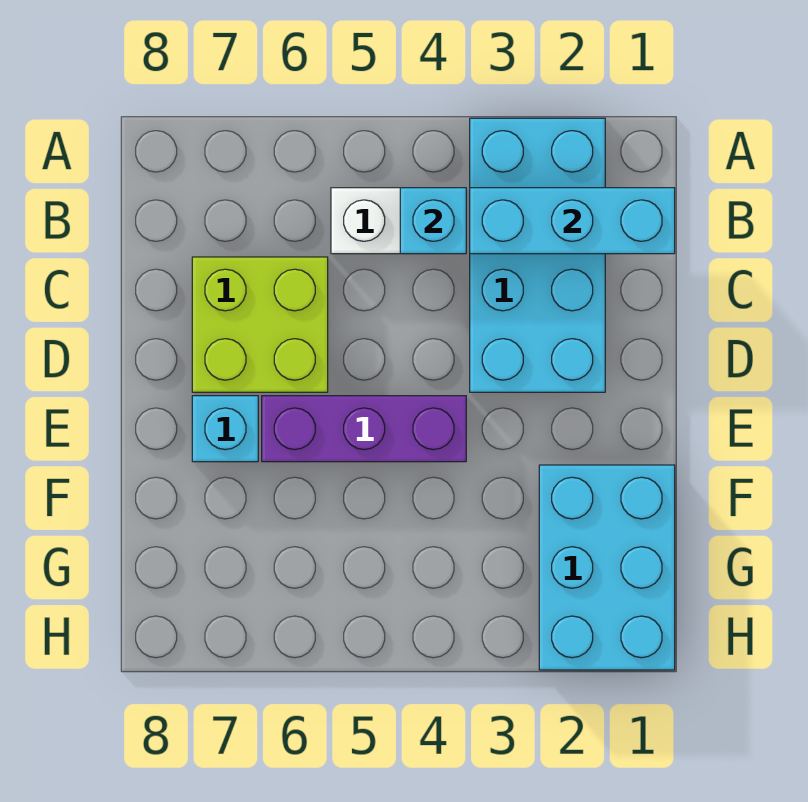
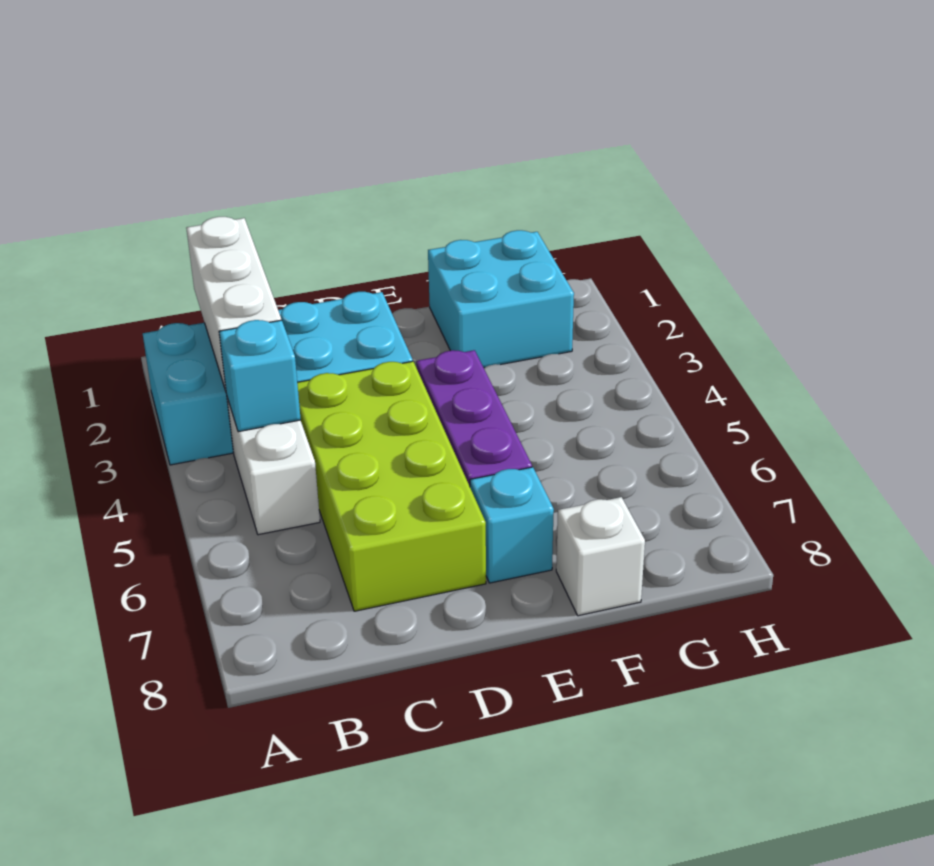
cyan 1x3 brick [470,188,675,254] -> white 1x3 brick [186,217,281,391]
lime 2x2 brick [192,257,328,392] -> lime 2x4 brick [297,361,486,611]
cyan 2x3 brick [539,465,675,670] -> cyan 2x2 brick [428,230,574,368]
none -> white 1x1 brick [556,497,645,616]

